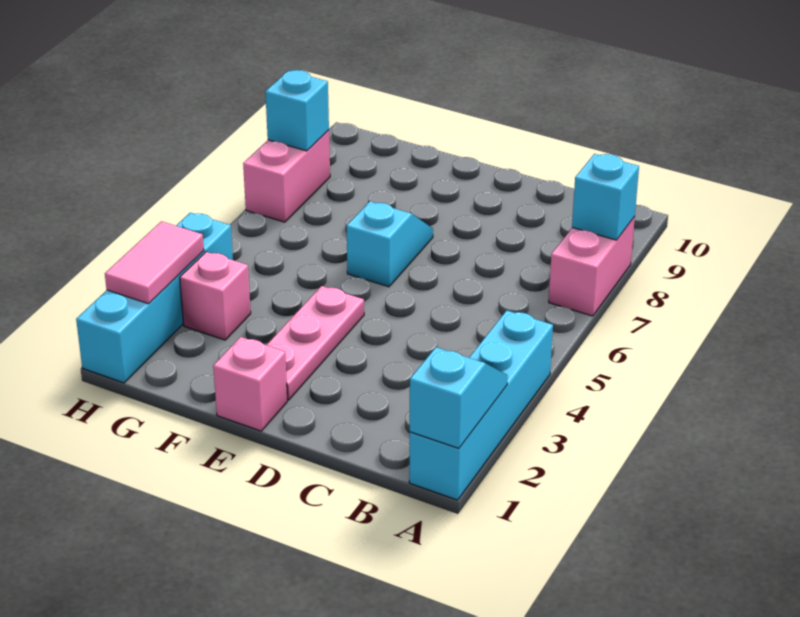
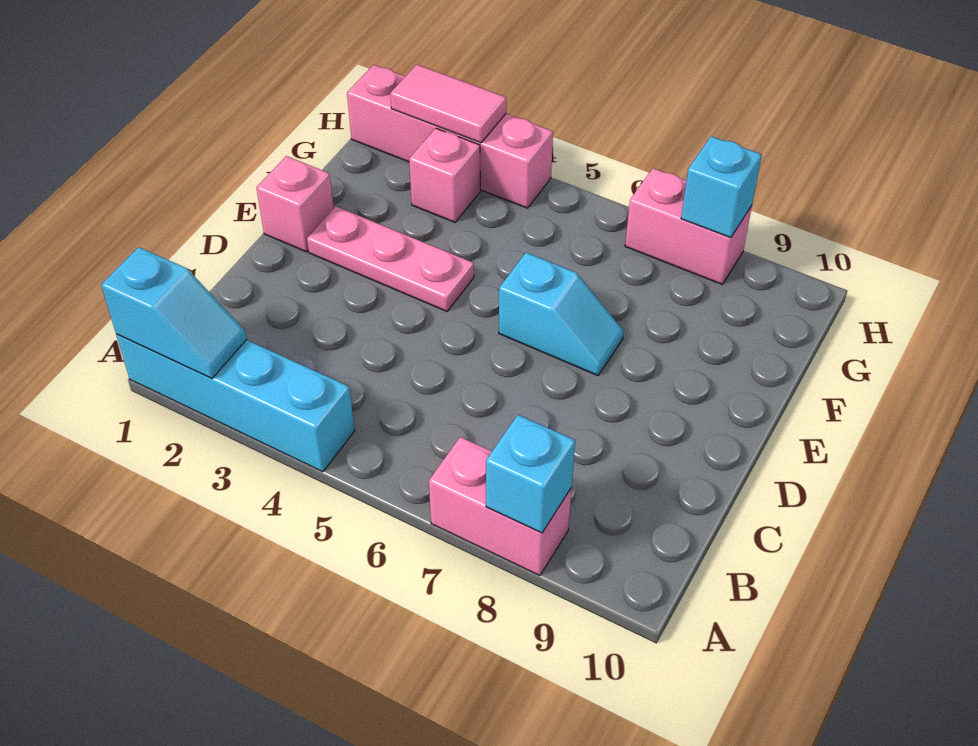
cyan 1x4 brick [76,213,233,383] -> pink 1x4 brick [347,65,553,208]

